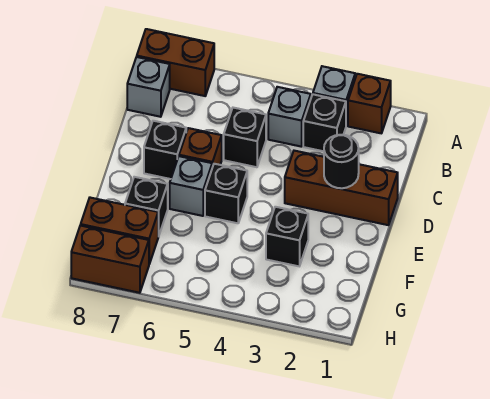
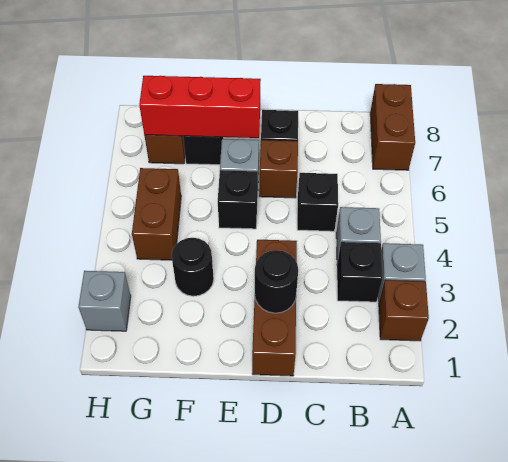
grey 1x1 brick [127,57,170,117] -> grey 1x1 brick moved to [78,271,131,331]
none -> red 1x3 brick [139,76,261,138]
black 1x1 brick [266,207,308,266] -> black 1x1 round brick [172,238,214,296]
brown 1x2 brick [71,225,149,293] -> brown 1x2 brick moved to [132,168,181,260]

